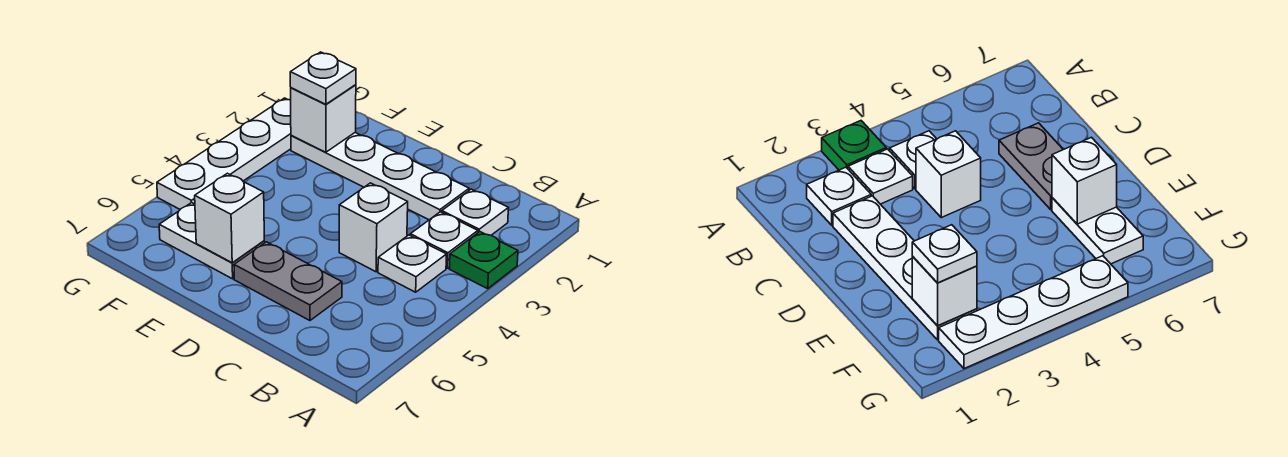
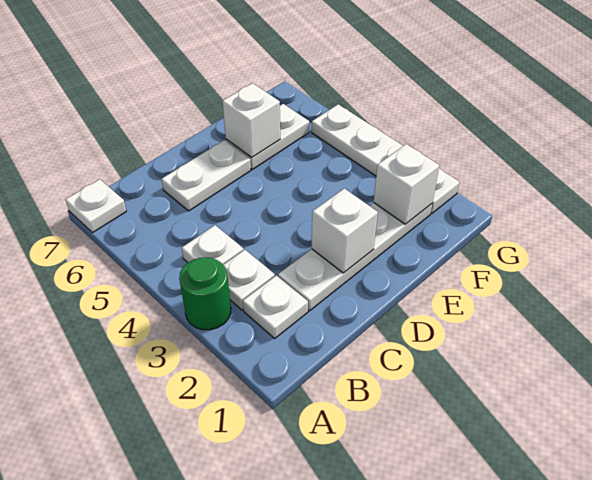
green 1x1 plate [449,232,518,289] -> green 1x1 round brick [179,257,231,330]
white 1x1 brick [339,183,408,272] -> white 1x1 brick moved to [312,188,378,273]
grey 1x2 plate [234,242,342,321] -> white 1x2 plate [162,140,251,211]
white 1x1 plate [290,52,356,104] -> white 1x1 plate moved to [65,179,126,233]

